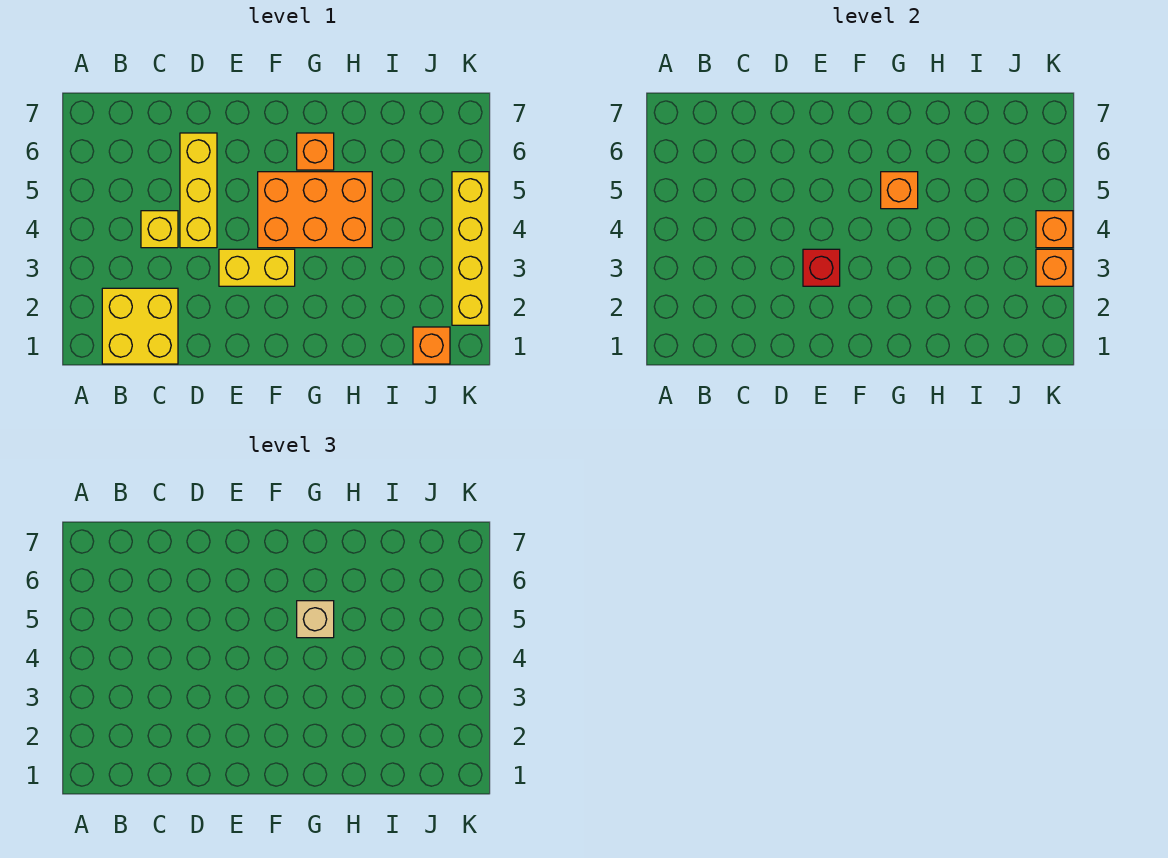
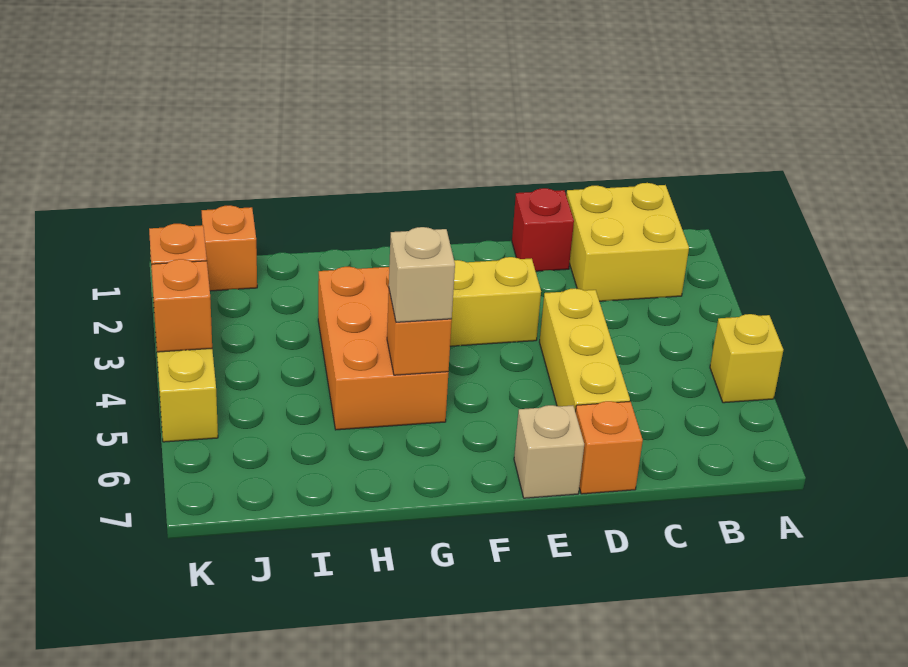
yellow 1x1 brick [141,211,178,248] -> yellow 1x1 brick moved to [710,314,783,403]
red 1x1 brick [803,249,840,286] -> red 1x1 brick moved to [512,188,574,271]
none -> tan 1x1 brick [514,405,584,498]
orange 2x3 brick [258,172,372,248] -> orange 2x3 brick turned to [318,267,448,430]
orange 1x1 brick [297,133,334,170] -> orange 1x1 brick moved to [576,401,643,494]

